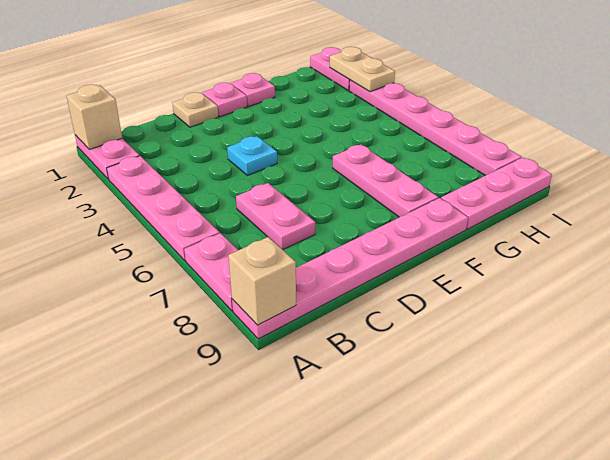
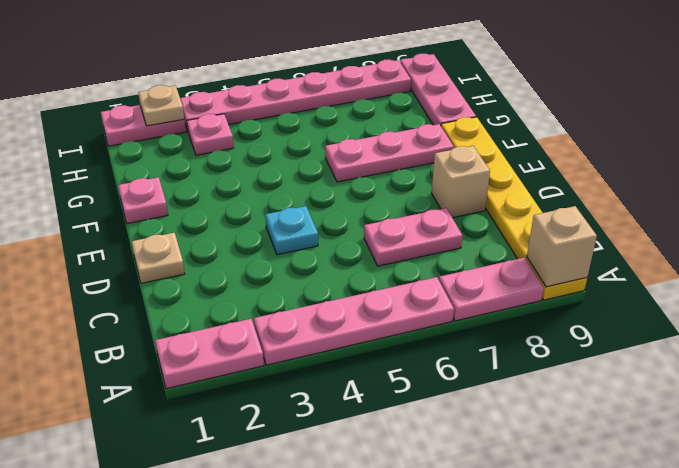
tan 1x1 brick [67,85,122,149] -> tan 1x1 brick moved to [432,146,490,218]
pink 1x6 plate [232,198,468,339] -> yellow 1x6 plate [441,117,587,300]
pink 1x1 plate [202,83,247,117] -> pink 1x1 plate moved to [187,114,234,155]
tan 1x2 plate [330,47,395,92] -> tan 1x1 plate [138,85,184,126]

